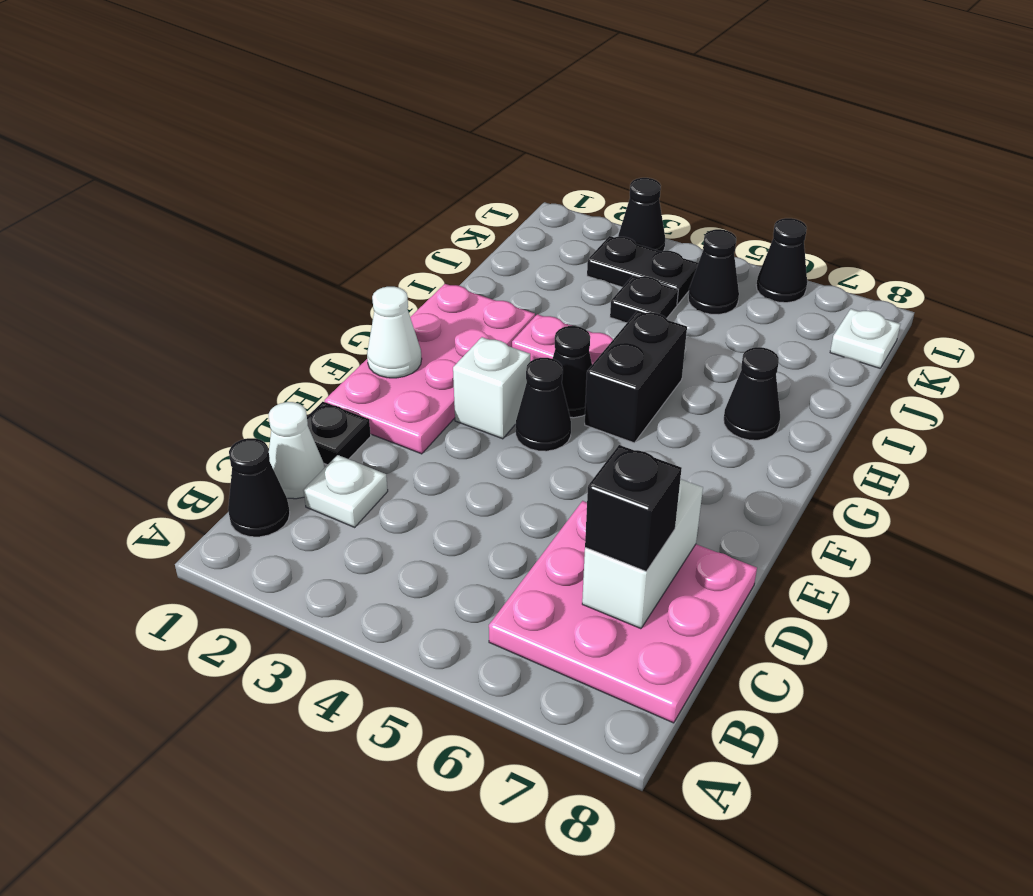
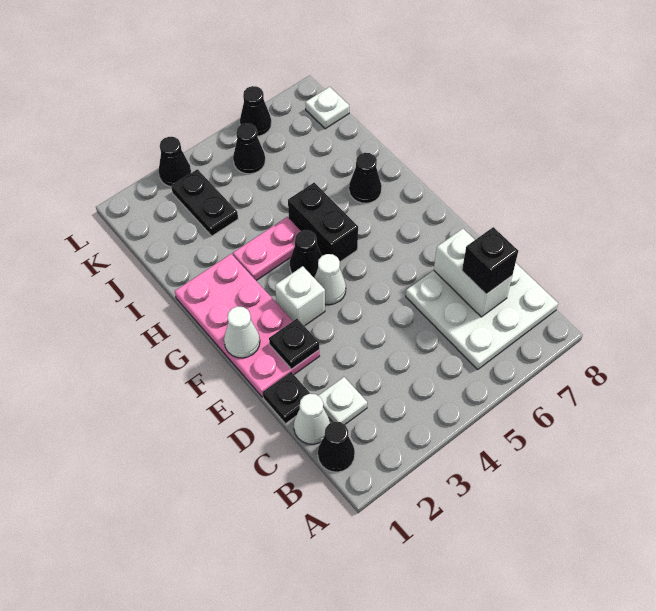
pink 3x3 plate [489,501,757,723] -> white 3x3 plate [406,263,558,369]
black 1x1 cone [516,358,571,451] -> white 1x1 cone [314,254,346,305]
black 1x1 plate [610,275,678,322] -> black 1x1 plate moved to [269,319,319,369]
black 1x2 plate [587,236,698,305] -> black 1x2 plate turned to [171,169,238,236]

